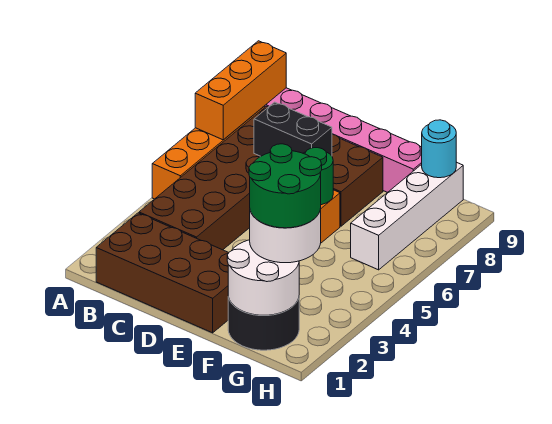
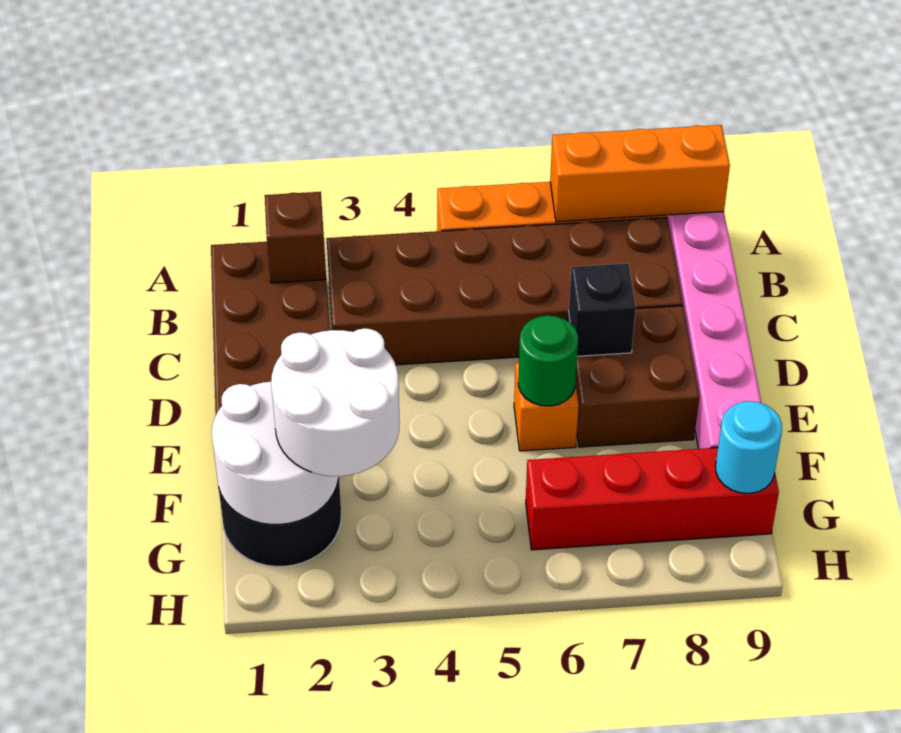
none -> brown 1x1 brick [265,192,326,283]
black 1x2 brick [254,102,332,156] -> black 1x1 brick [569,263,636,356]
green 2x2 round brick [249,144,322,228] -> none
white 1x4 brick [351,162,463,270] -> red 1x4 brick [526,448,779,550]

